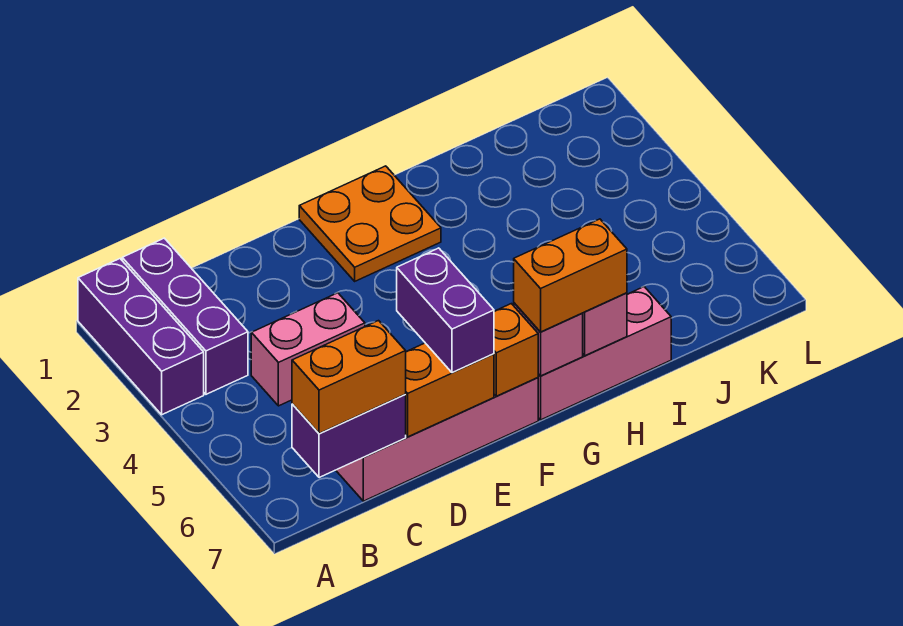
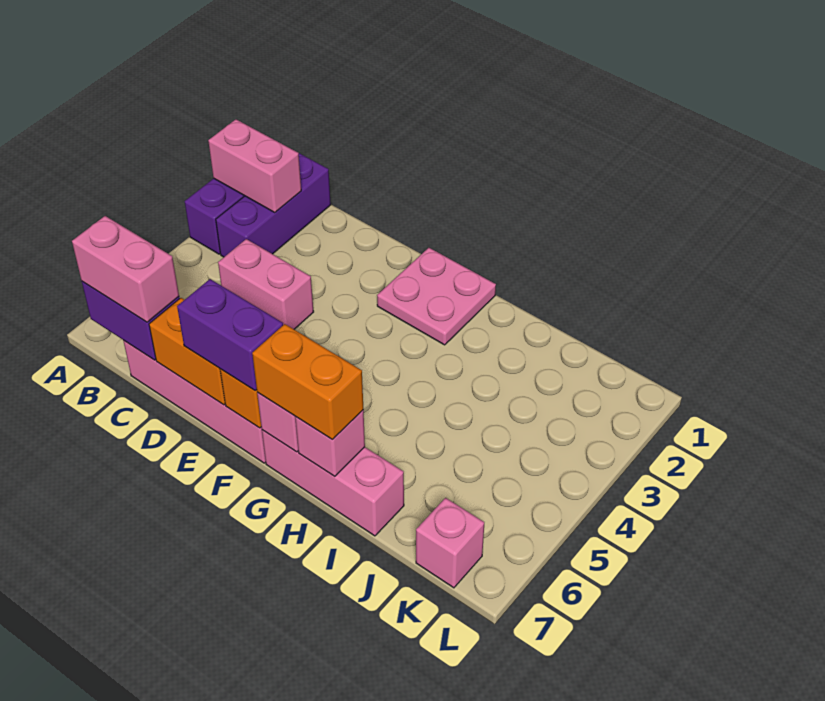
none -> pink 1x2 brick [208,119,301,212]
orange 1x2 brick [292,321,406,434] -> pink 1x2 brick [72,216,179,322]
purple 1x2 brick [397,248,494,373] -> purple 1x2 brick turned to [177,279,283,390]
orange 2x2 plate [299,166,441,281] -> pink 2x2 plate [377,248,496,345]
none -> pink 1x1 brick [416,498,484,588]

